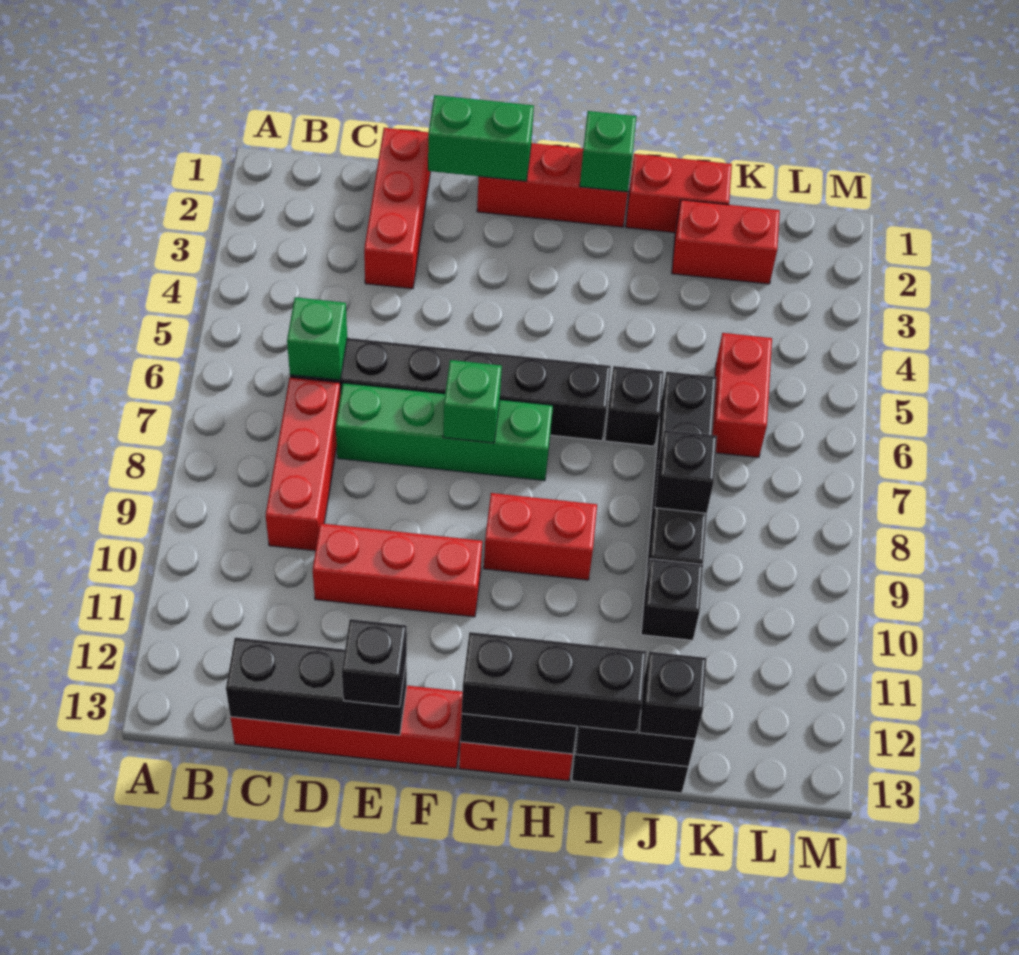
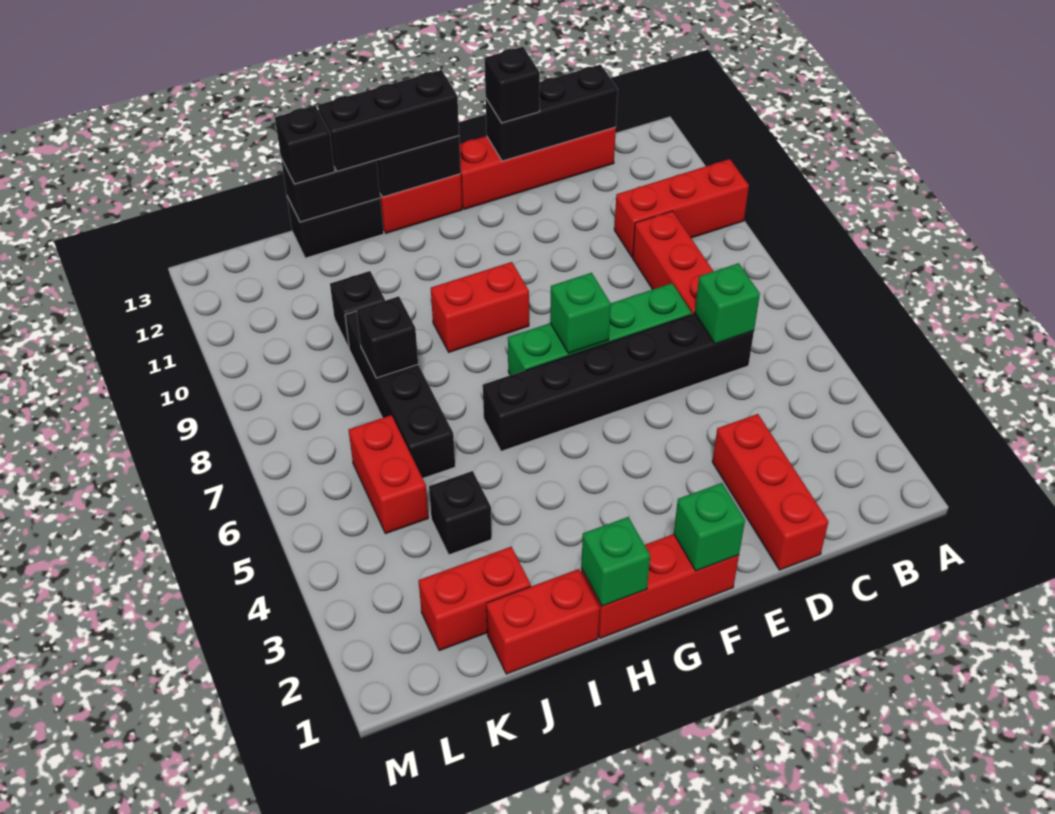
red 1x3 brick [313,523,482,617] -> red 1x3 brick moved to [614,159,749,257]
green 1x2 brick [428,95,534,181] -> green 1x1 brick [674,483,745,571]
black 1x1 brick [605,366,664,446] -> black 1x1 brick moved to [429,471,492,555]

